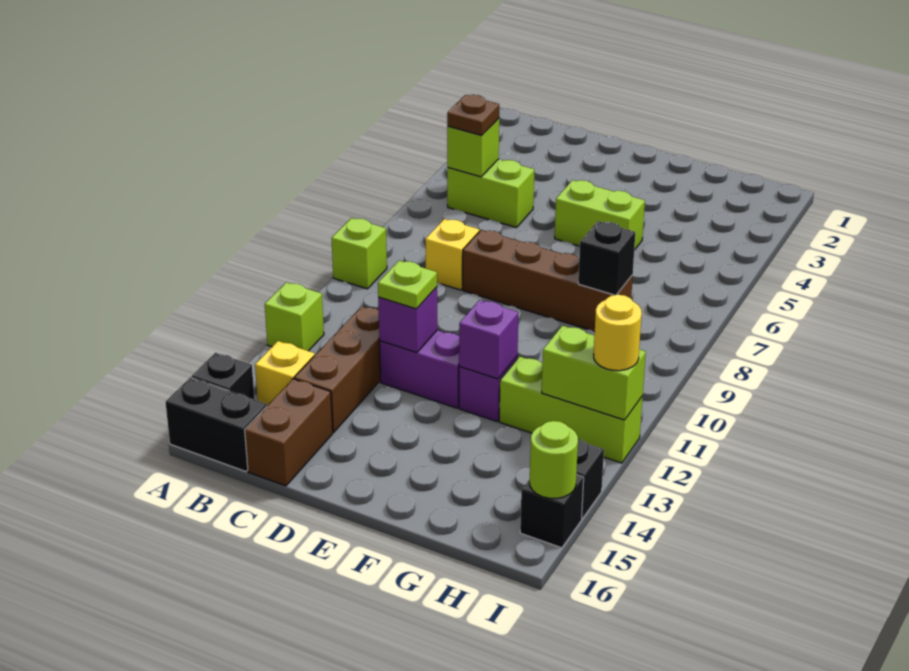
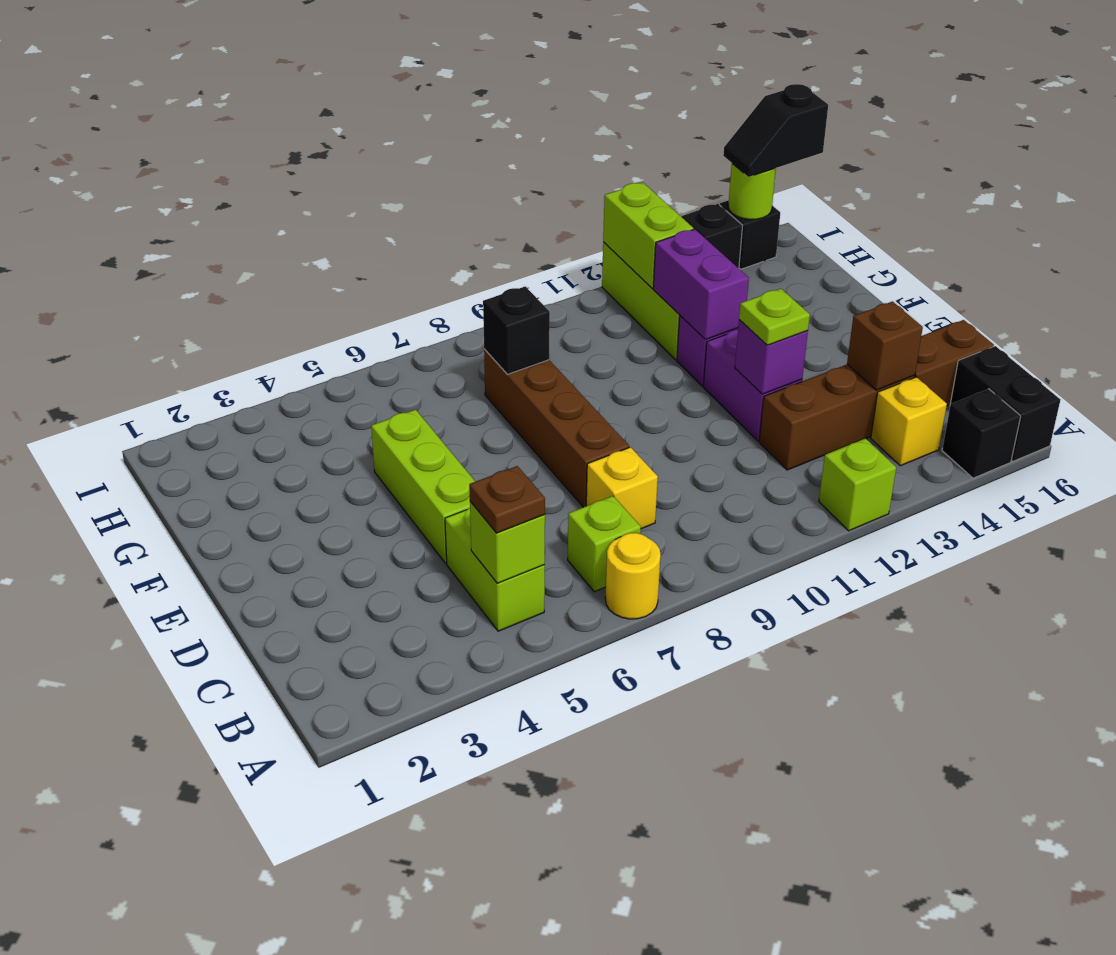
lime 1x1 brick [332,218,387,289] -> lime 1x1 brick moved to [568,496,641,592]
none -> brown 1x1 brick [847,301,923,390]
lime 1x2 brick [555,180,645,250] -> lime 1x3 brick [371,410,475,563]
purple 1x1 brick [459,300,519,379] -> purple 1x2 brick [653,229,749,339]
yellow 1x1 round brick [594,295,642,371] -> yellow 1x1 round brick moved to [605,533,661,619]
none -> black 1x2 slope [723,84,828,177]

